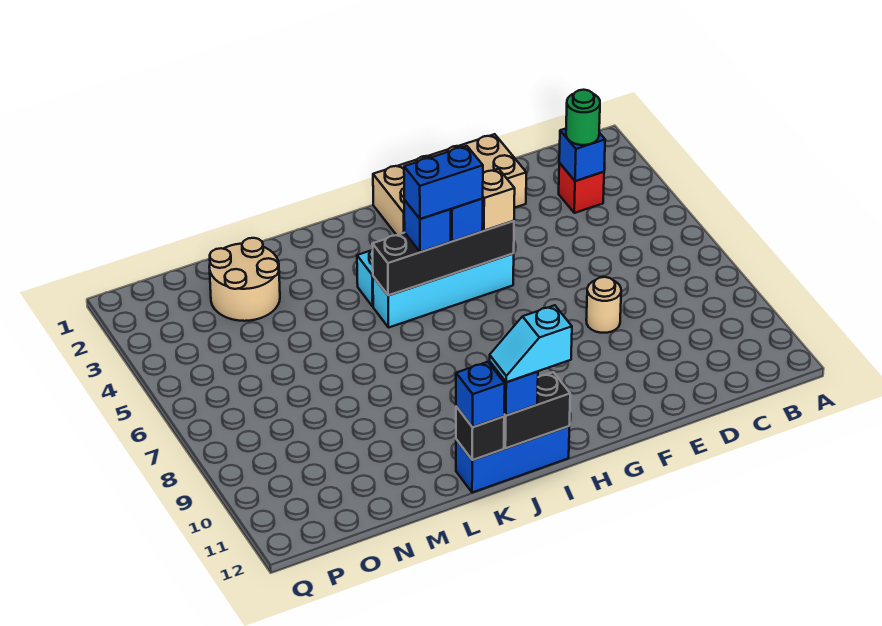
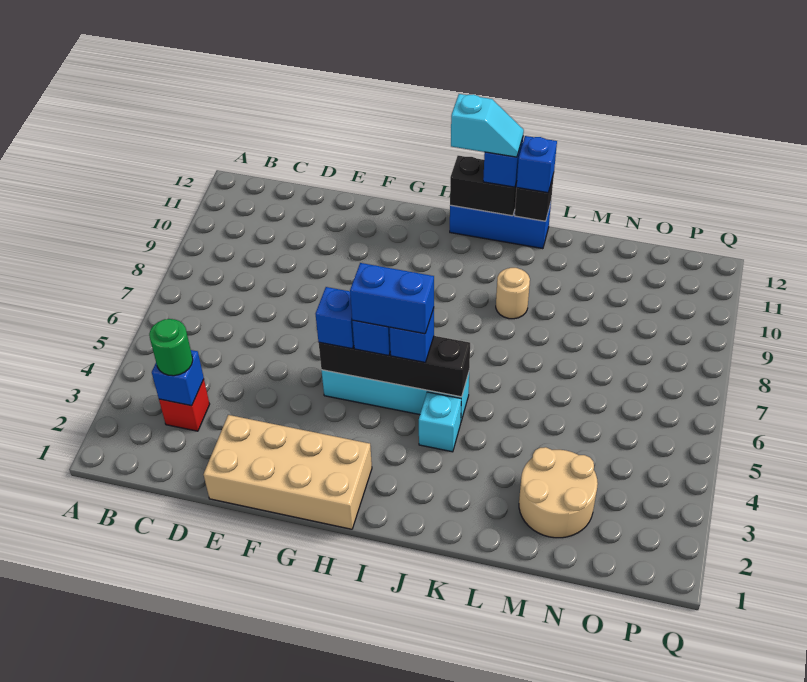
tan 1x1 round brick [586,277,621,333] -> tan 1x1 round brick moved to [496,268,530,319]
tan 1x1 brick [482,169,515,231] -> blue 1x1 brick [316,287,354,349]

